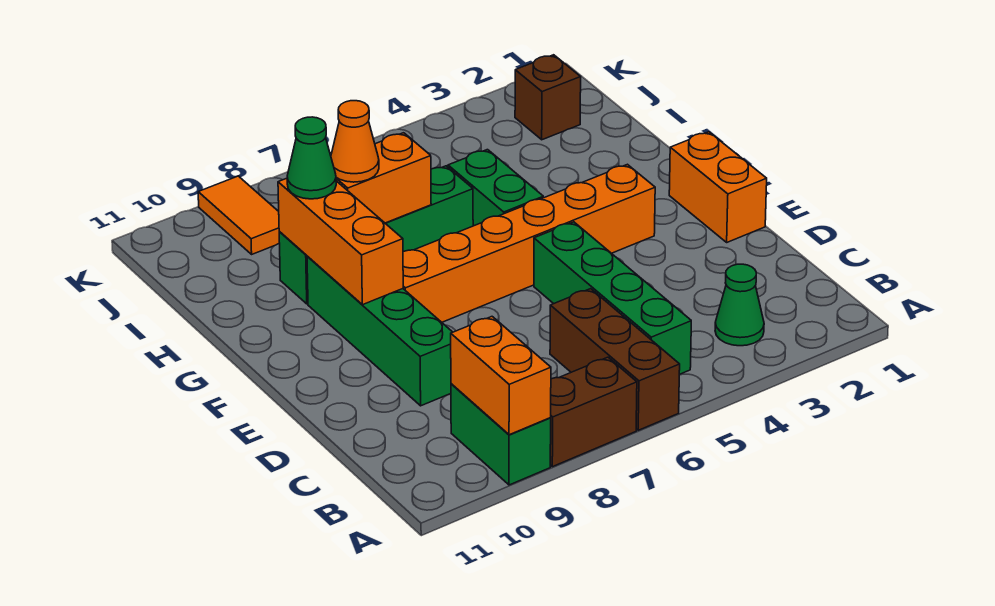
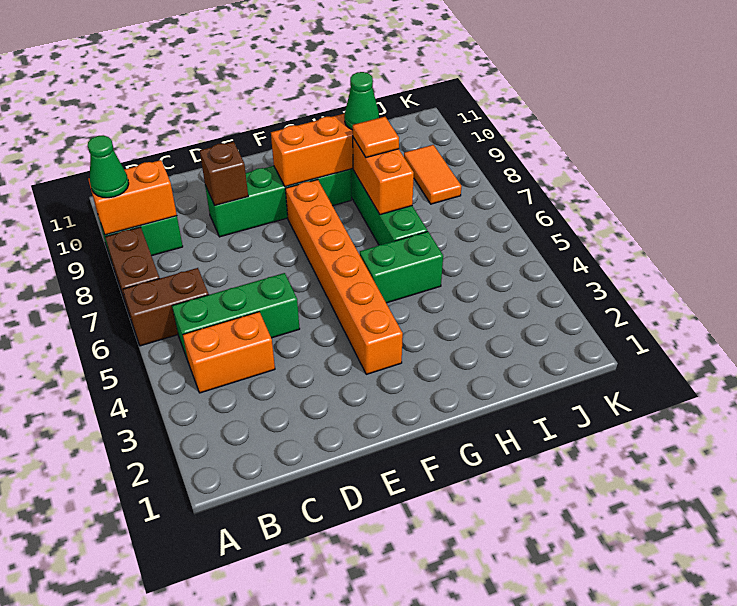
brown 1x3 brick [550,289,680,430] -> brown 1x2 brick [123,268,209,346]
green 1x1 cone [715,264,764,346] -> green 1x1 cone moved to [88,135,129,198]
green 1x4 brick [534,222,691,374] -> green 1x3 brick [172,273,300,361]
orange 1x2 brick [669,132,767,242] -> orange 1x2 brick moved to [183,312,275,393]
orange 1x1 cone [331,101,379,182] -> orange 1x1 tile [353,117,399,158]
brown 1x1 brick [515,55,581,140] -> brown 1x1 brick moved to [200,142,248,205]
orange 1x2 tile [198,176,280,254] -> orange 1x2 tile turned to [404,145,462,204]

